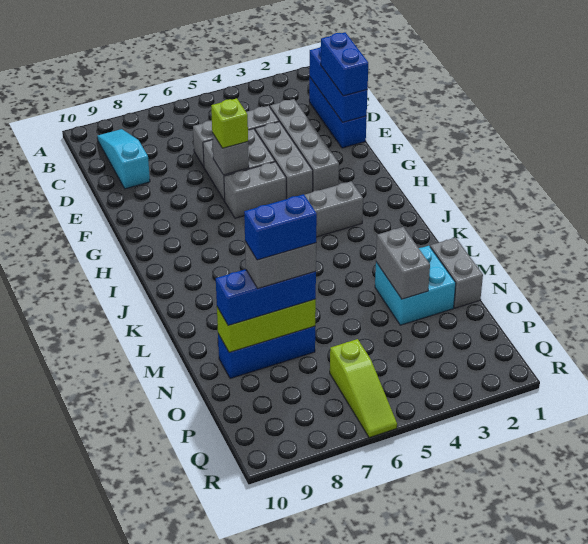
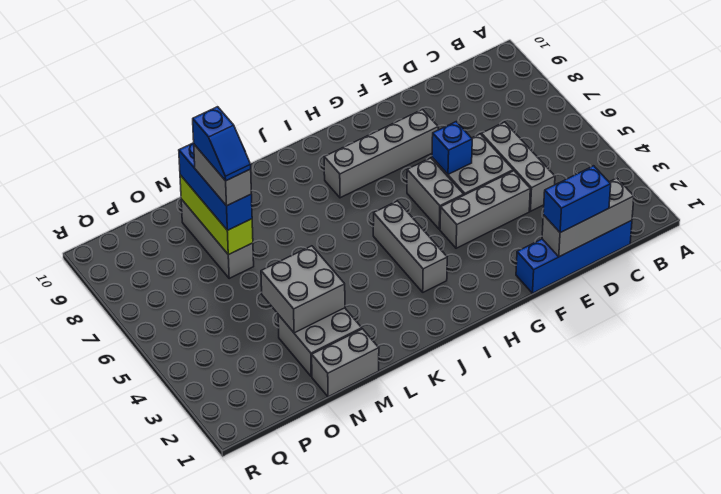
cyan 1x3 slope [97,129,150,189] -> none
blue 1x3 brick [309,77,367,148] -> blue 1x4 brick [516,220,632,293]
blue 1x3 brick [309,47,368,122] -> grey 1x3 brick [542,178,634,257]
grey 1x4 brick [270,99,339,191] -> grey 1x4 brick moved to [324,110,438,198]
grey 1x1 brick [212,133,249,175] -> blue 1x1 brick [432,122,472,174]
lime 1x1 brick [211,98,248,148] -> none
cyan 2x2 brick [375,246,456,325] -> grey 2x2 brick [278,308,362,377]
grey 1x2 brick [376,227,430,299] -> grey 2x2 brick [261,246,345,333]
blue 1x3 brick [218,326,315,379] -> grey 1x3 brick [181,199,254,278]
blue 1x2 brick [244,194,317,260] -> blue 1x2 slope [193,107,251,181]
lime 1x3 slope [330,339,397,438] -> none

